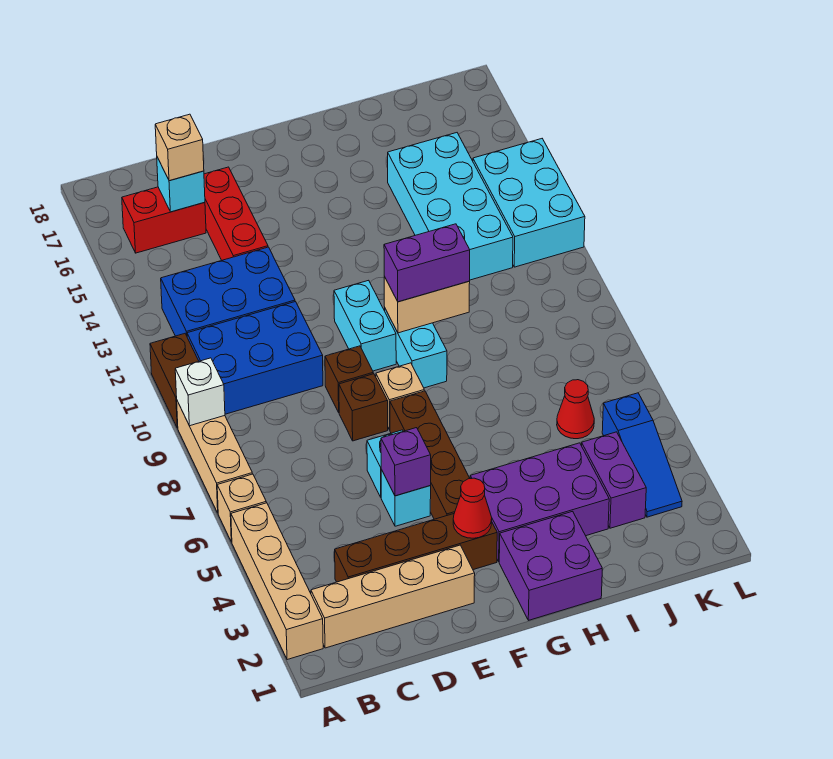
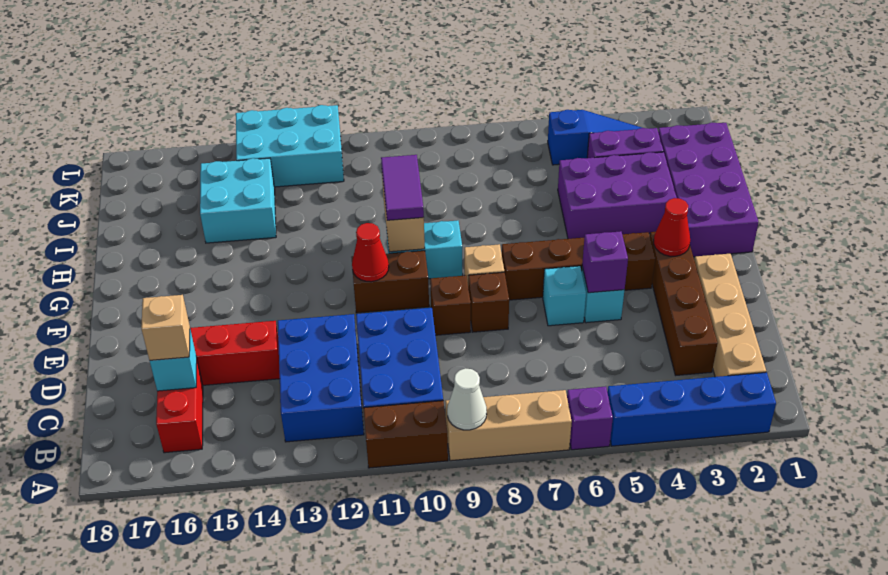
tan 1x4 brick [231,503,323,660] -> blue 1x4 brick [607,372,776,446]
tan 1x1 brick [217,474,266,542] -> purple 1x1 brick [567,386,613,450]
white 1x1 brick [175,358,225,426] -> white 1x1 cone [447,368,487,430]
cyan 1x2 brick [334,280,396,371] -> brown 1x2 brick [352,251,429,313]
purple 2x2 brick [499,511,602,620] -> purple 2x4 brick [658,123,759,257]
purple 2x3 brick [470,443,609,561] -> purple 2x3 brick turned to [558,152,677,239]
purple 1x2 brick [384,224,470,302] -> purple 1x2 tile [381,155,424,220]
cyan 2x4 brick [388,133,513,280] -> cyan 2x2 brick [200,158,276,243]
red 1x1 cone [557,380,594,439] -> red 1x1 cone moved to [352,223,389,282]

